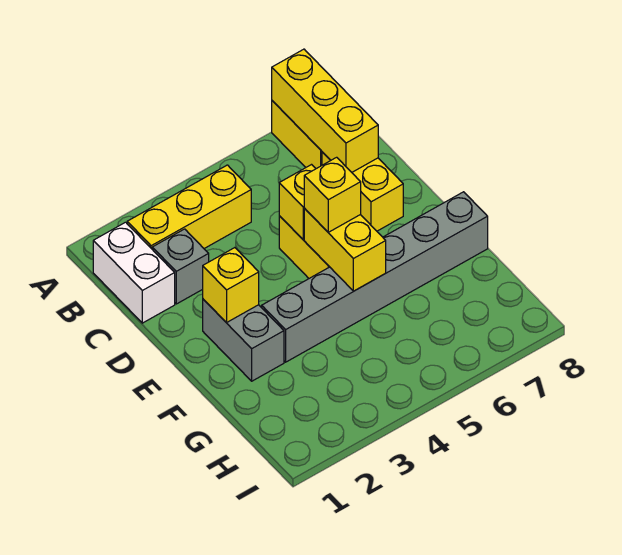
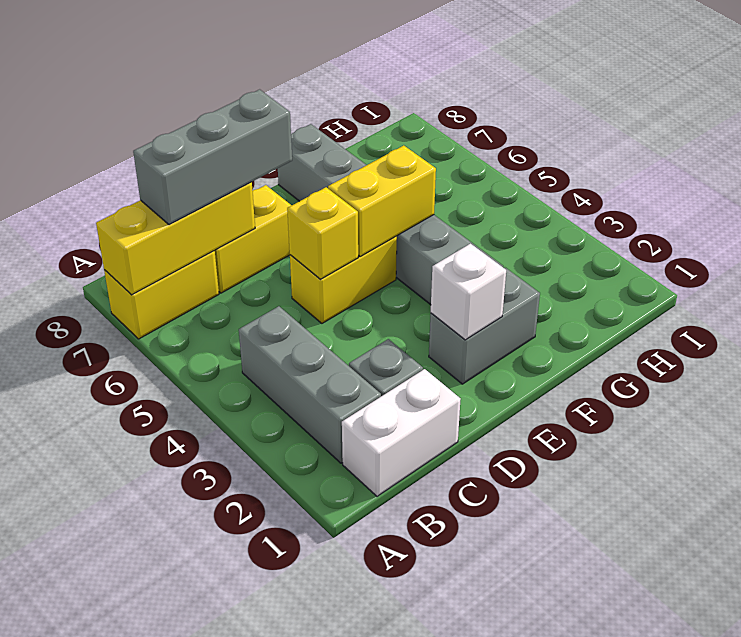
yellow 1x3 brick [127,165,251,249] -> grey 1x3 brick [239,306,381,463]
none -> grey 1x3 brick [133,89,292,225]
yellow 1x1 brick [203,248,259,323] -> white 1x1 brick [431,244,506,340]
yellow 1x1 brick [304,157,361,232] -> none

